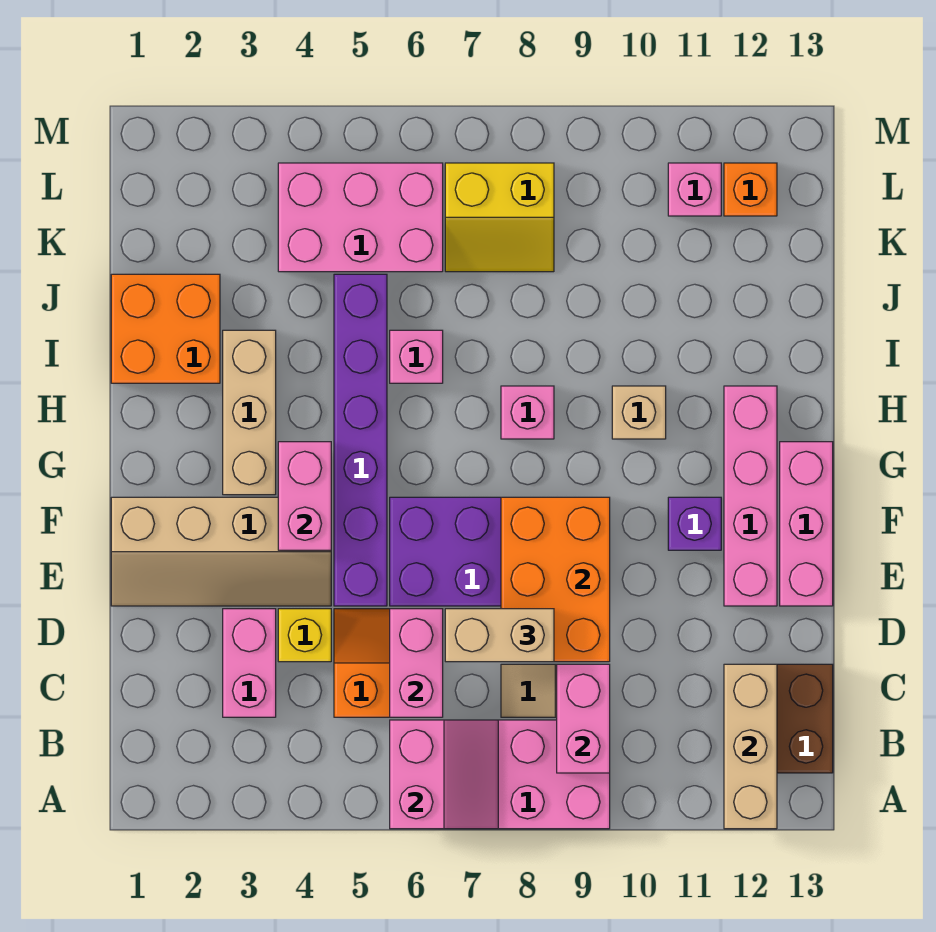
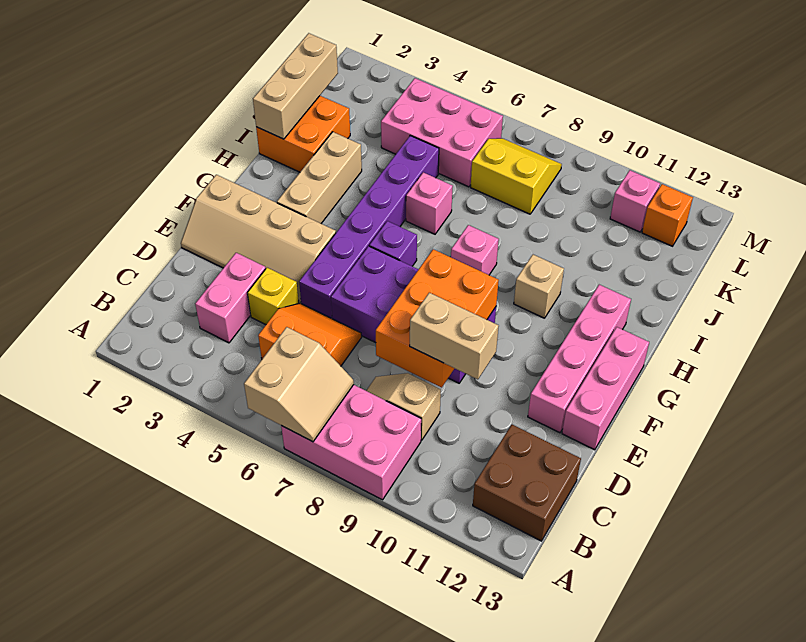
pink 2x2 slope [390,720,498,829] -> tan 2x2 slope [244,327,354,442]
tan 1x3 brick [724,664,777,829] -> tan 1x3 brick moved to [253,33,338,139]
pink 1x2 brick [557,664,610,773] -> none
pink 1x2 brick [390,609,443,717] -> none
tan 1x2 brick [445,609,554,662] -> tan 1x2 brick moved to [410,293,499,379]
pink 1x2 brick [278,442,331,550] -> none
purple 1x1 brick [668,497,721,550] -> purple 1x1 brick moved to [369,221,417,266]
yellow 2x2 slope [445,163,554,272] -> yellow 2x2 slope turned to [471,138,562,214]

